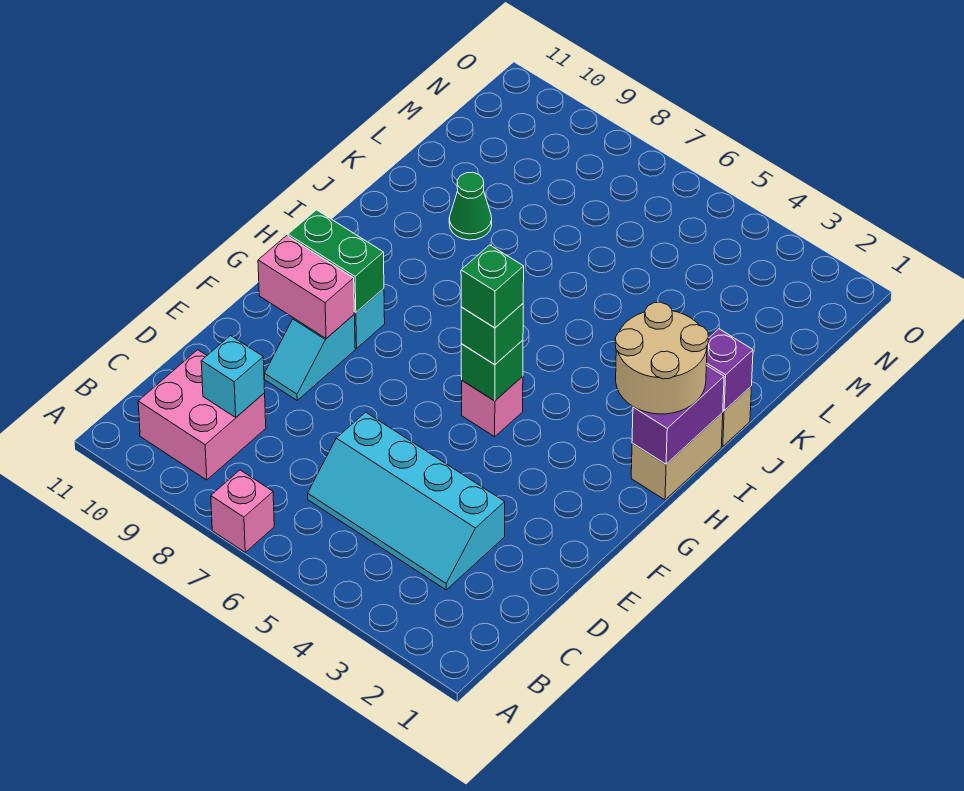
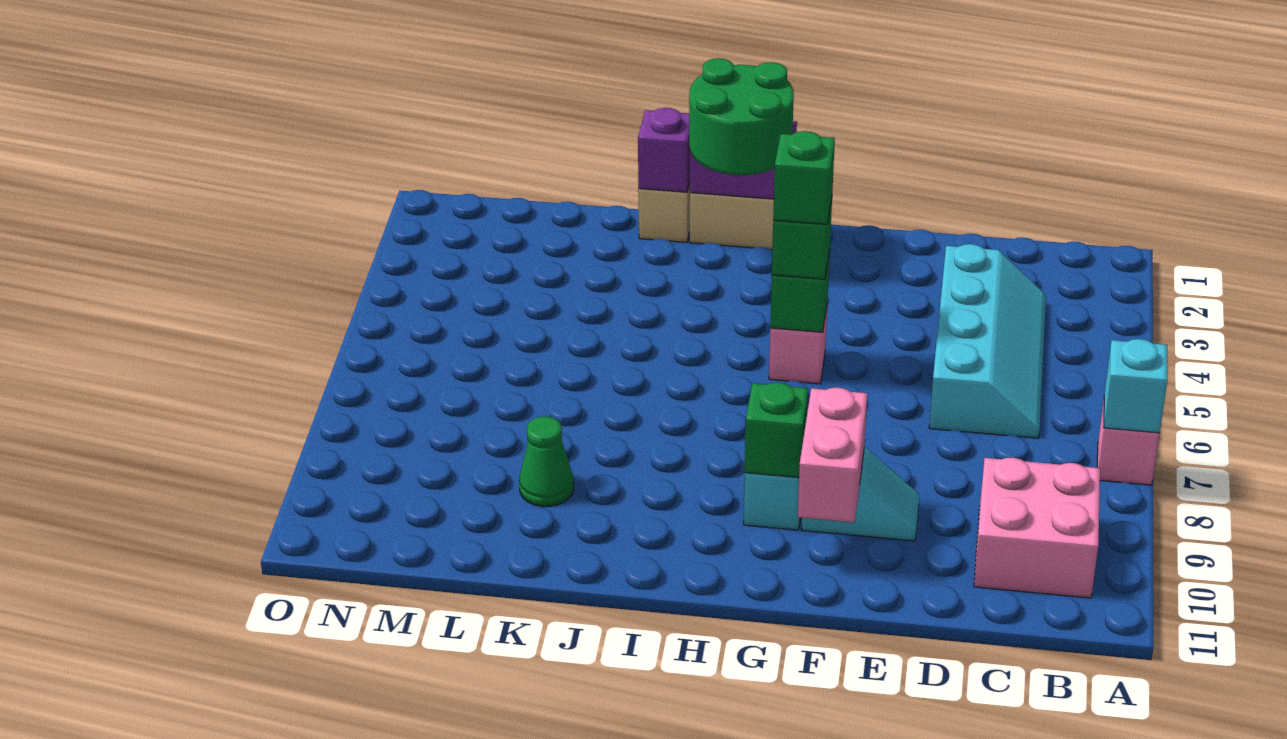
cyan 1x1 brick [201,336,265,417] -> cyan 1x1 brick moved to [1104,339,1168,433]
green 1x2 brick [288,210,384,313] -> green 1x1 brick [745,382,808,478]
tan 2x2 round brick [615,302,709,414] -> green 2x2 round brick [689,58,794,175]

